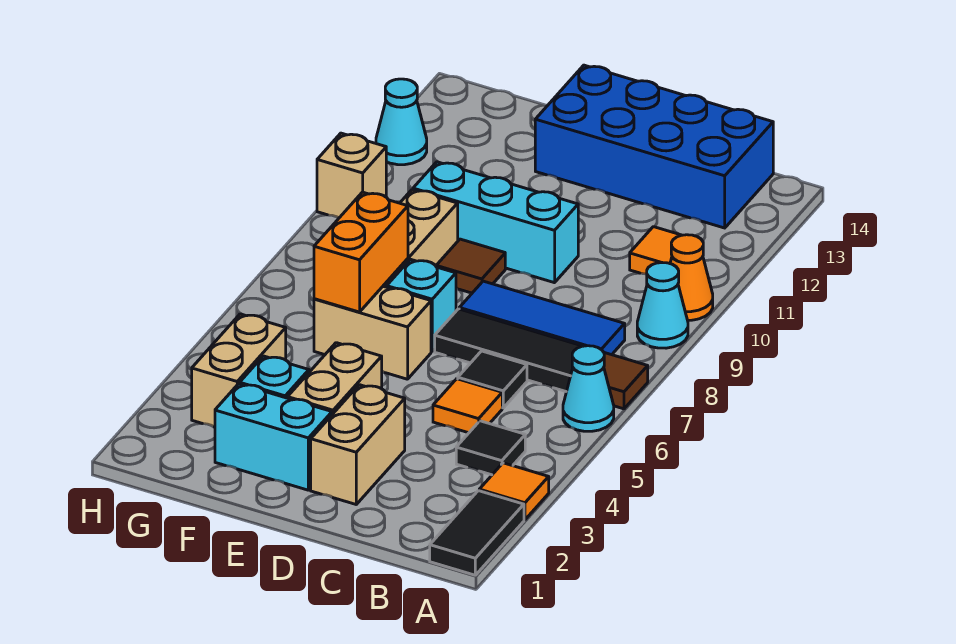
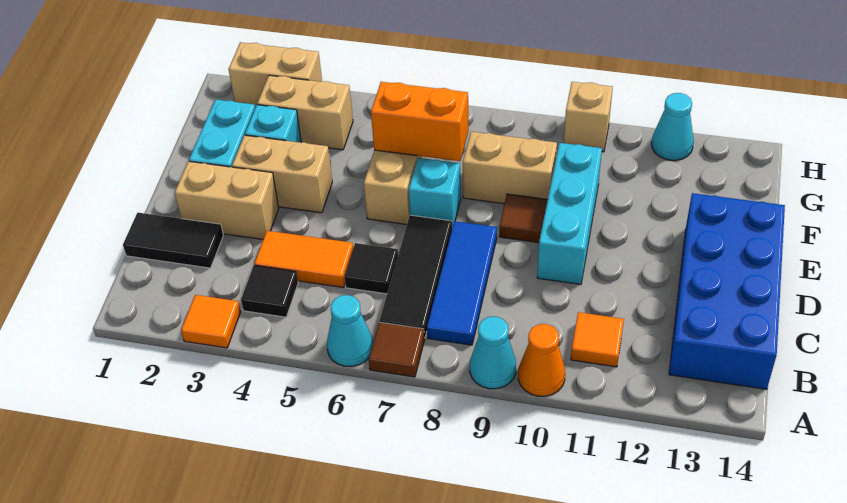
black 1x2 tile [430,491,524,575] -> black 1x2 tile moved to [123,213,223,268]
orange 1x1 tile [433,379,502,433] -> orange 1x2 tile [254,231,353,287]
none -> tan 1x2 brick [229,42,322,107]

